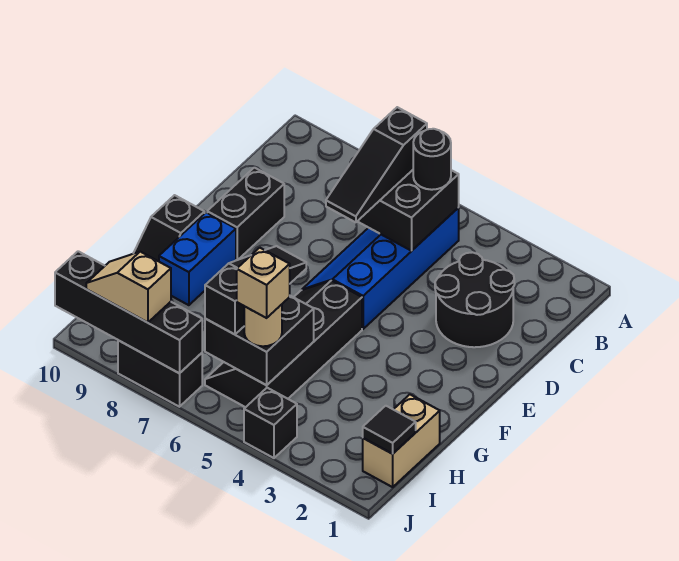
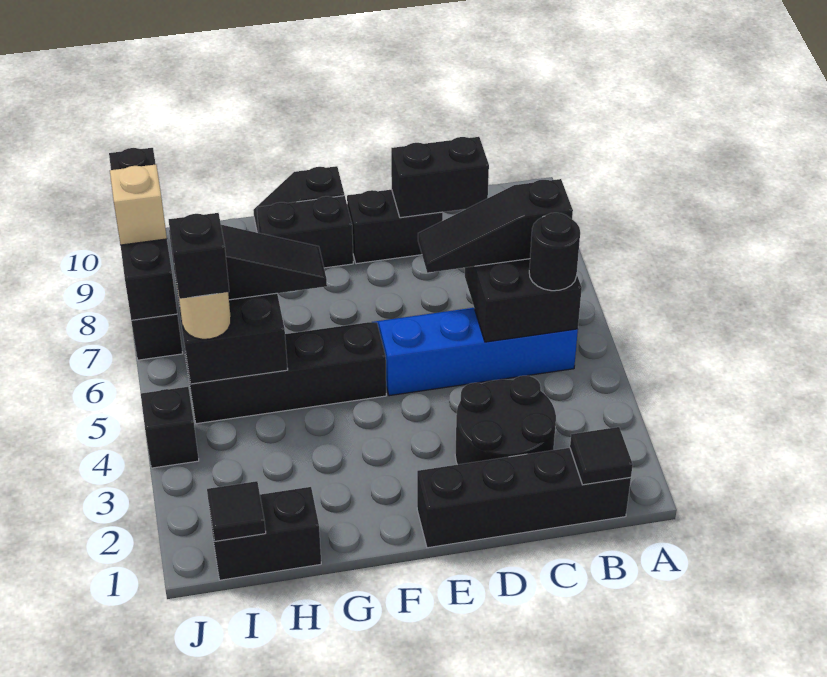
none -> black 1x4 brick [417,448,631,548]
none -> black 1x1 tile [570,427,633,485]
none -> black 1x2 brick [391,137,489,218]
blue 1x2 brick [159,212,236,305] -> black 1x2 brick [257,196,353,268]
tan 1x2 brick [363,395,440,487] -> black 1x2 brick [209,487,321,580]
tan 1x1 brick [237,248,290,318] -> black 1x1 brick [169,213,229,299]

